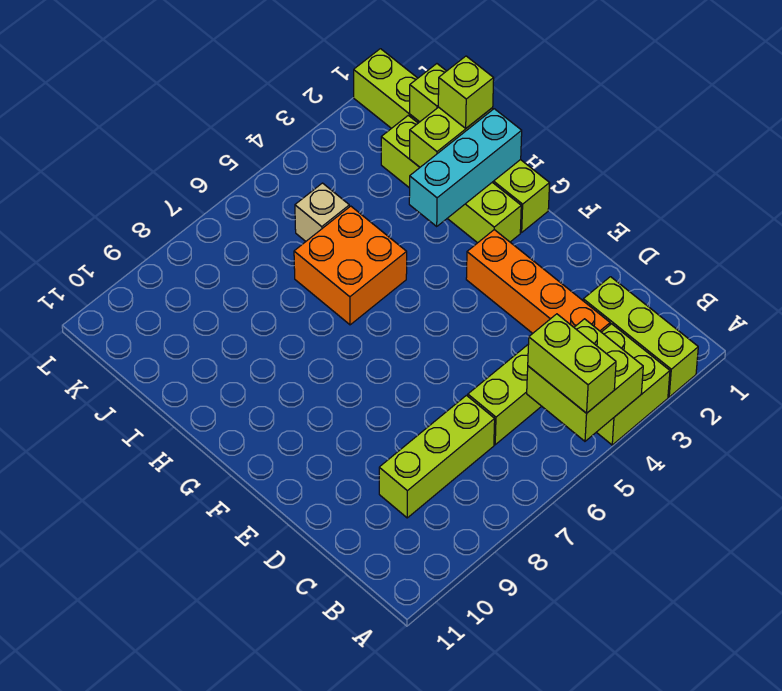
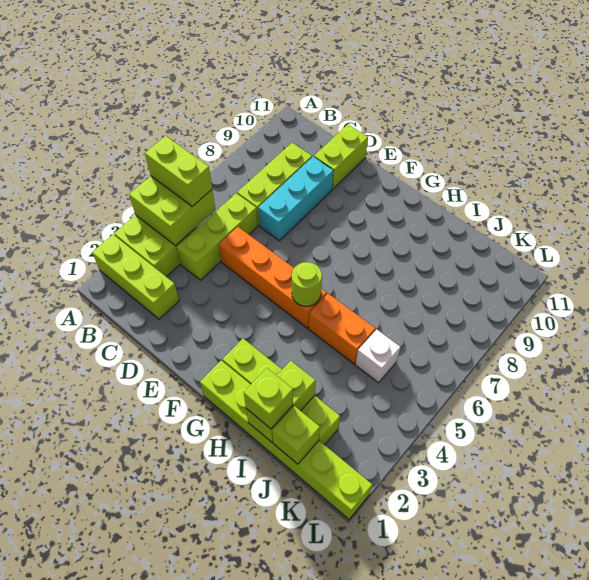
orange 1x4 brick [466,230,610,333] -> orange 1x4 brick moved to [219,227,327,328]
none -> lime 1x2 brick [314,124,368,189]
none -> lime 1x1 round brick [292,262,322,306]
cyan 1x3 brick [409,109,522,226] -> cyan 1x3 brick moved to [258,157,333,241]
orange 2x2 brick [294,206,407,325] -> orange 1x2 brick [309,294,375,364]
tan 1x1 brick [295,183,349,241] -> white 1x1 brick [356,329,400,383]

